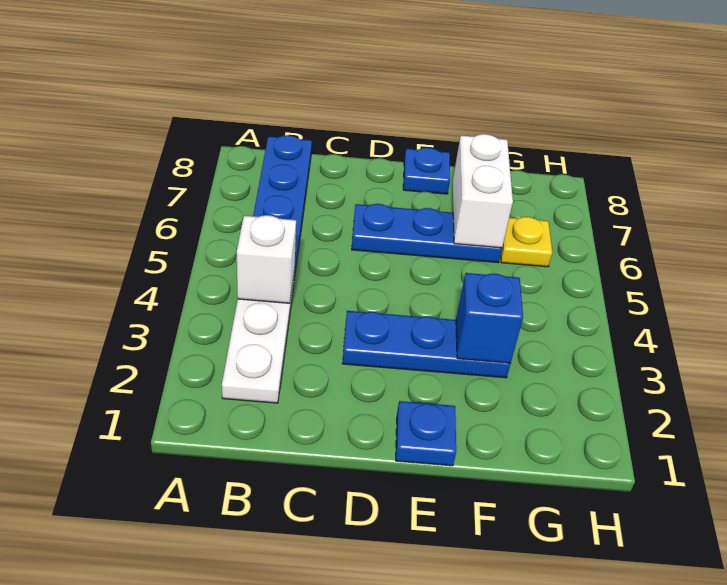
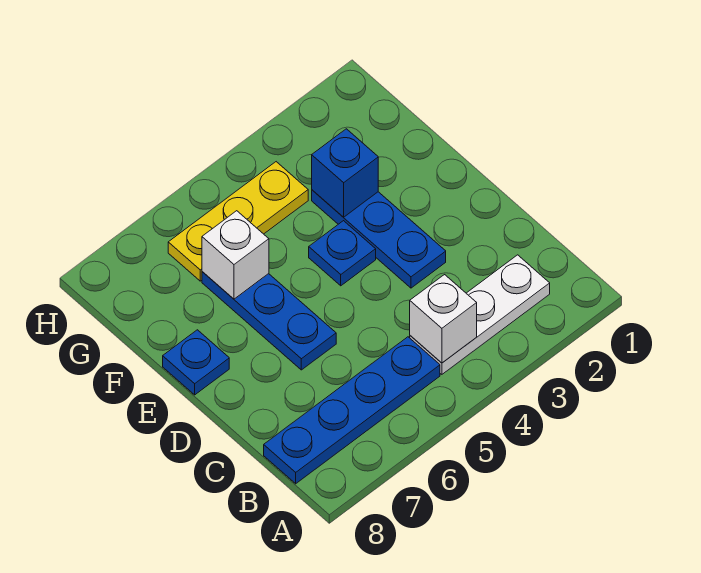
blue 1x1 plate [396,401,456,466] -> blue 1x1 plate moved to [309,221,376,286]
white 1x2 brick [453,134,513,248] -> white 1x1 brick [202,211,269,299]
yellow 1x1 plate [501,217,552,267] -> yellow 1x3 plate [168,162,308,281]

